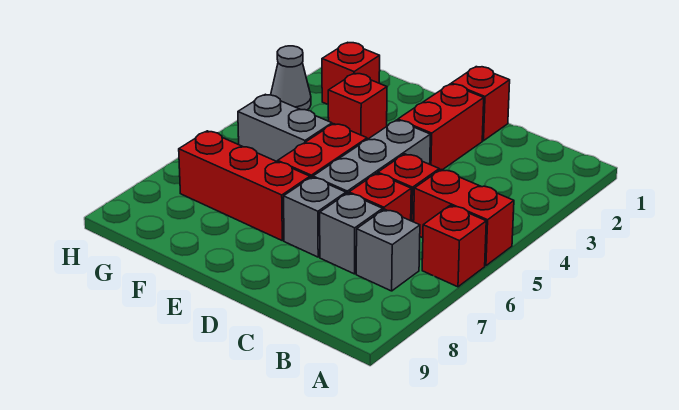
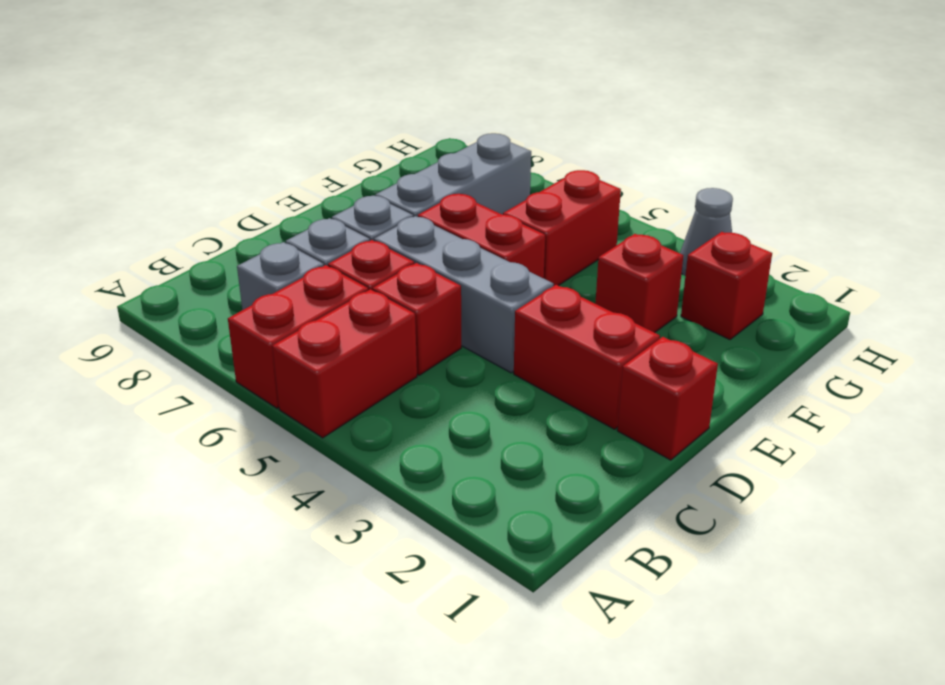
red 1x1 brick [422,205,486,287] -> red 1x2 brick [228,265,368,408]
red 1x3 brick [179,131,310,241] -> grey 1x3 brick [375,133,531,217]
grey 1x2 brick [238,94,332,162] -> red 1x2 brick [503,170,621,286]

